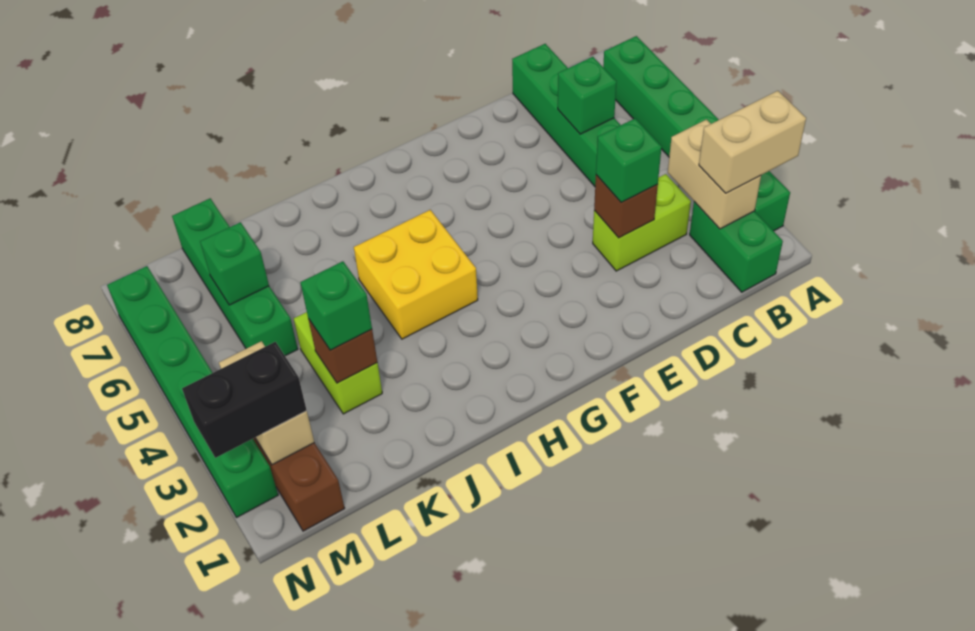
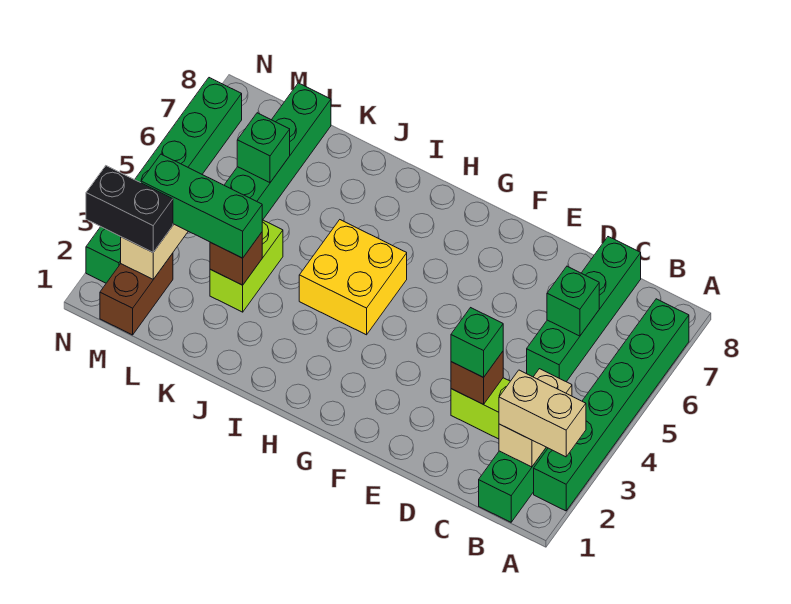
green 1x1 brick [300,261,372,350] -> green 1x3 brick [141,154,262,258]

